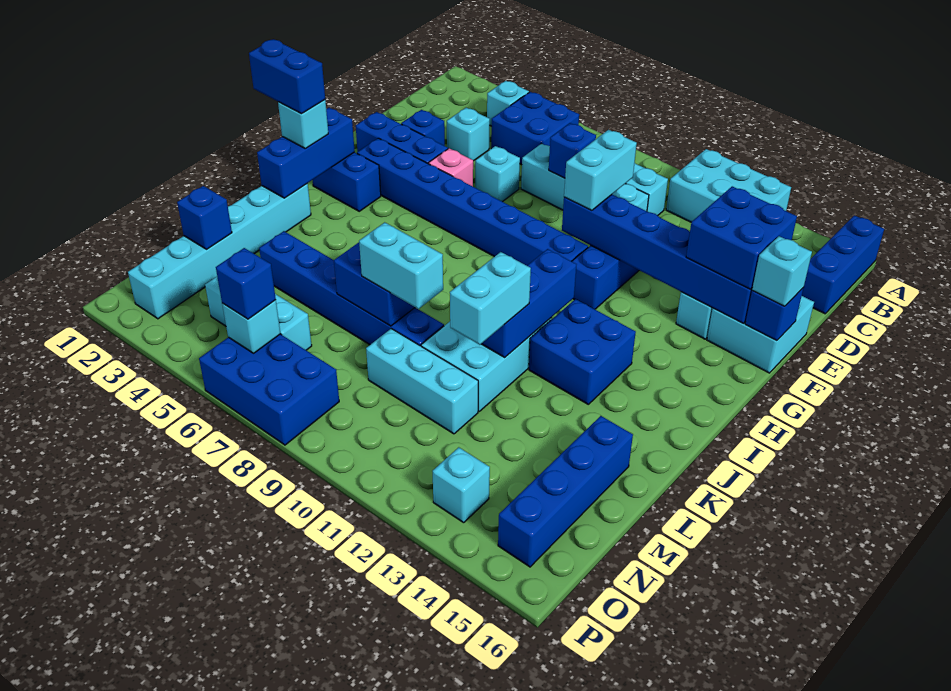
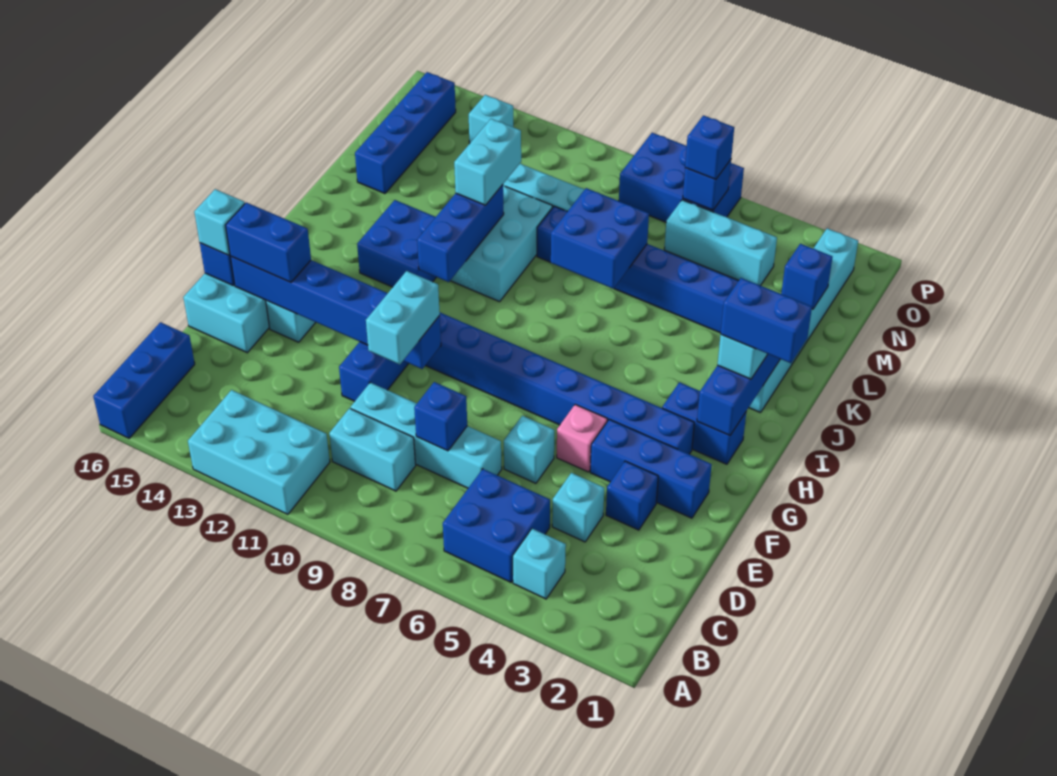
blue 2x2 brick [686,186,797,289] -> blue 1x2 brick [226,202,311,282]
cyan 1x2 brick [359,222,443,309] -> none
cyan 1x1 brick [222,300,280,353] -> blue 1x1 brick [683,160,731,210]

